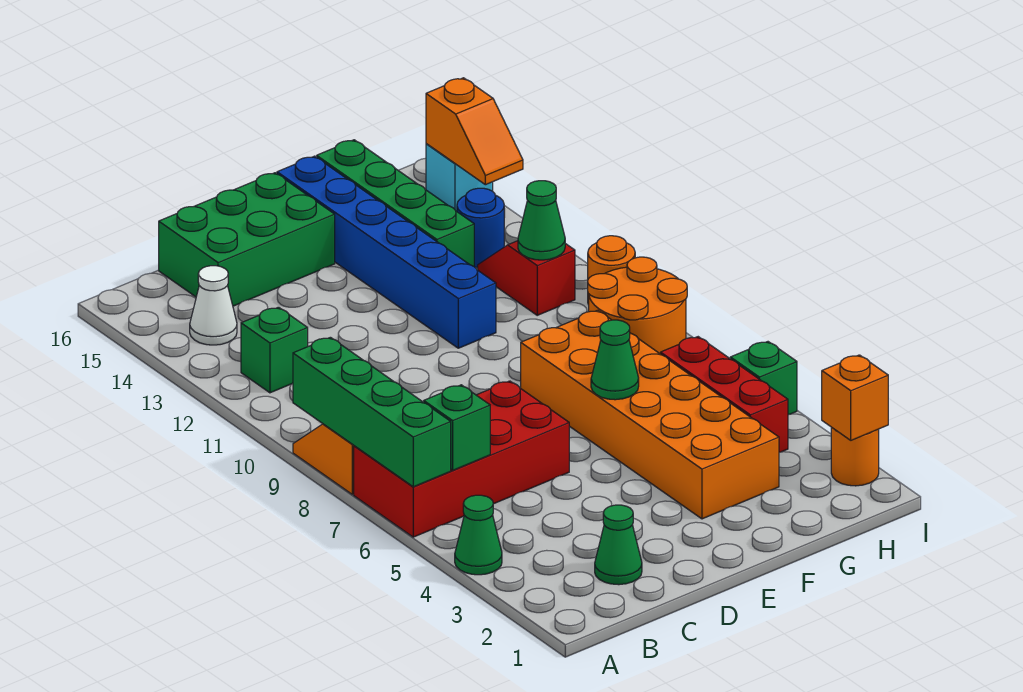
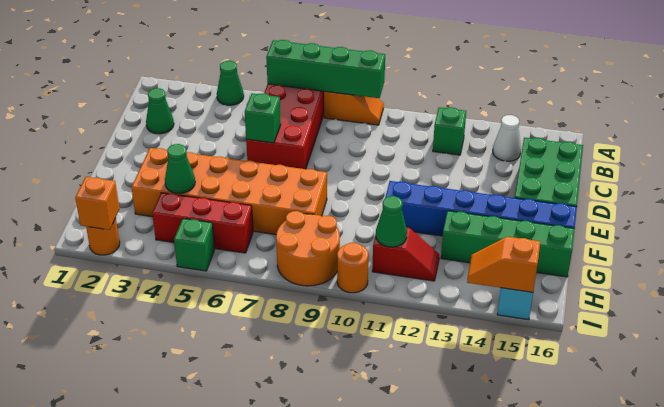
green 1x1 brick [424,385,490,470] -> green 1x1 brick moved to [245,93,281,143]
green 1x1 cone [591,320,639,400] -> green 1x1 cone moved to [165,144,195,193]
blue 1x1 round brick [457,188,504,268] -> none

